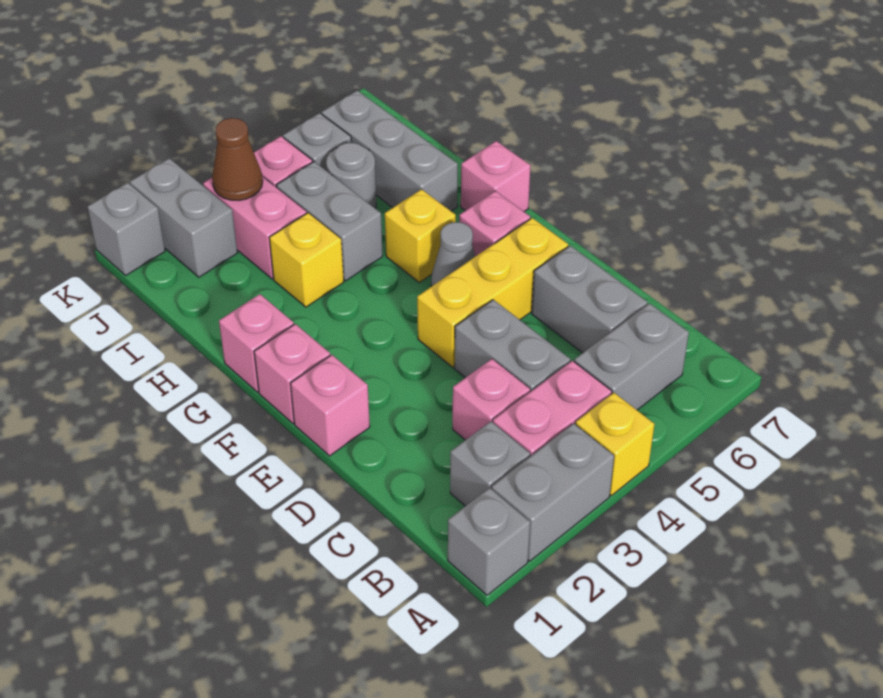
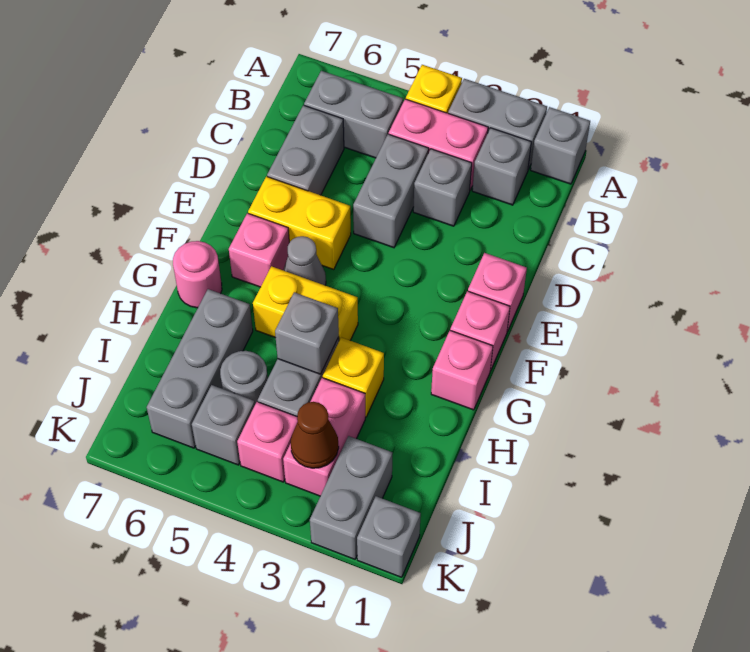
pink 1x1 brick [453,359,530,440] -> grey 1x1 brick [413,149,472,226]
yellow 1x3 brick [417,218,568,367] -> yellow 1x2 brick [248,176,351,269]
yellow 1x1 brick [385,189,456,282] -> yellow 1x2 brick [253,266,358,340]
pink 1x1 brick [461,141,531,211] -> pink 1x1 round brick [173,241,222,308]
none -> grey 1x1 brick [275,292,339,374]

